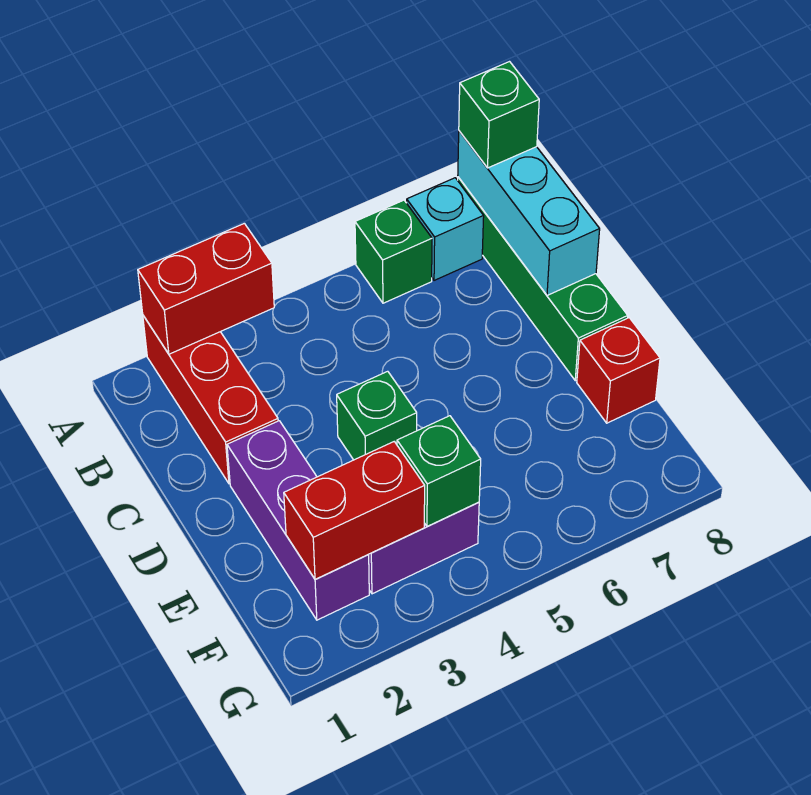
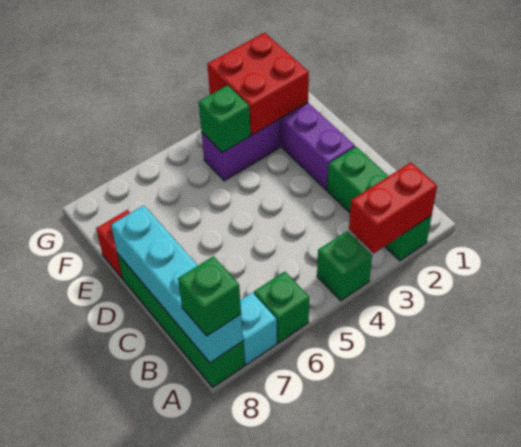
red 1x3 brick [143,316,278,484] -> green 1x3 brick [327,147,432,261]
cyan 1x3 brick [458,131,600,295] -> cyan 1x4 brick [111,205,243,363]
green 1x1 brick [337,371,417,460] -> green 1x1 brick moved to [317,231,372,301]
red 1x2 brick [284,442,425,580] -> red 2x2 brick [207,33,309,135]

